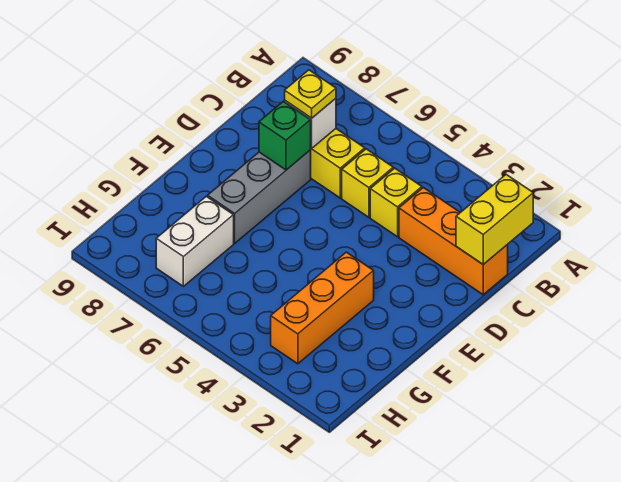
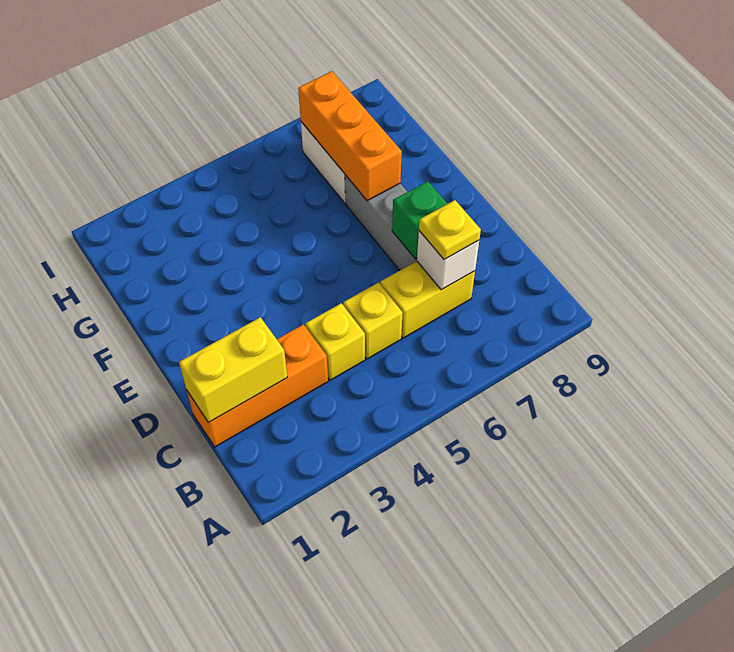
yellow 1x2 brick [456,174,533,264] -> yellow 1x2 brick turned to [179,317,287,423]
orange 1x3 brick [271,252,374,364] -> orange 1x3 brick moved to [298,71,402,201]

